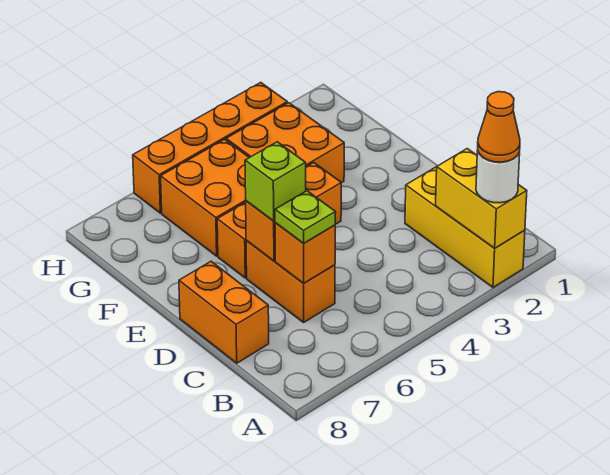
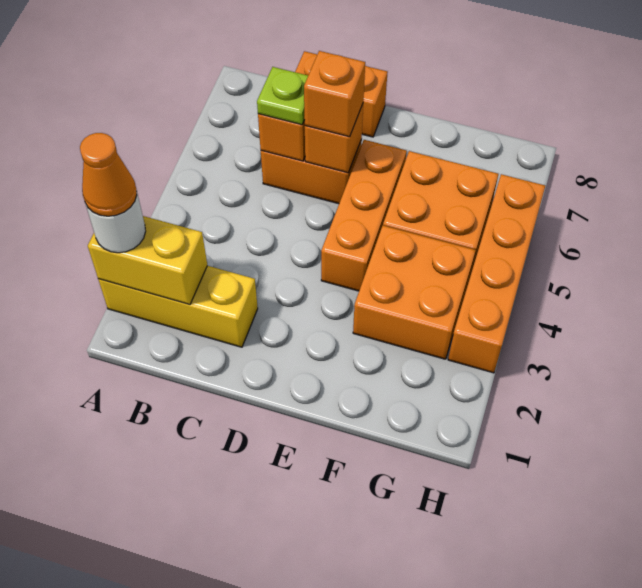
lime 1x1 brick [245,142,306,221] -> orange 1x1 brick [304,51,365,137]

